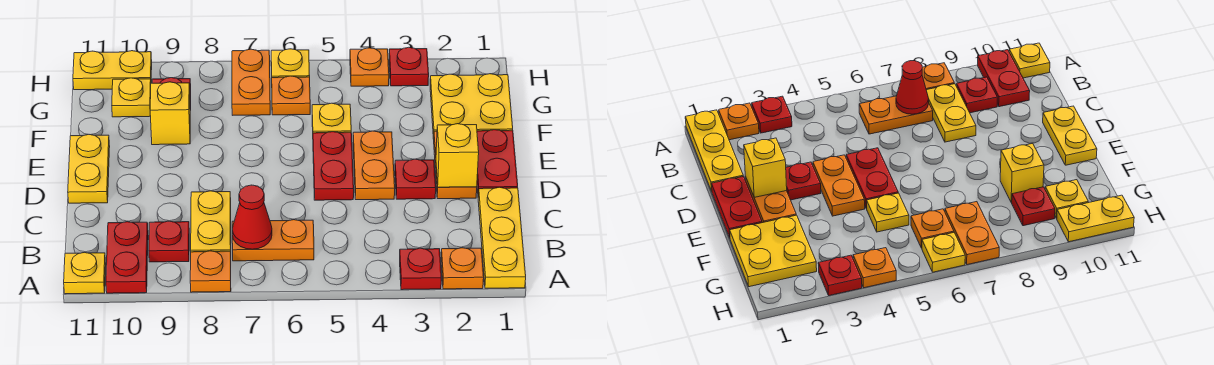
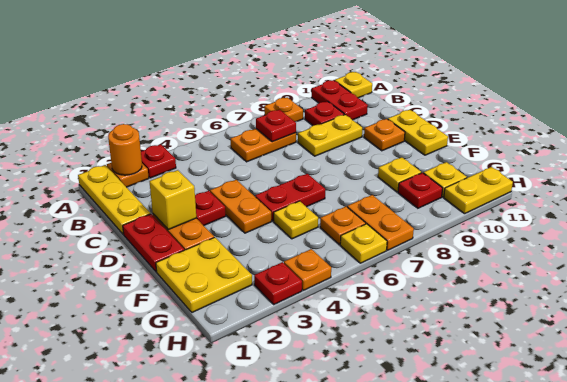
none -> orange 1x1 round brick [108,124,142,175]
red 1x1 cone [232,185,272,249] -> red 1x1 plate [256,110,296,142]
yellow 1x2 plate [191,191,231,252] -> yellow 1x2 plate turned to [298,115,362,156]
red 1x2 plate [313,132,354,200] -> red 1x2 plate turned to [255,174,325,221]
none -> orange 1x1 plate [364,119,405,151]
yellow 1x1 brick [150,82,190,145] -> yellow 1x1 plate [378,157,421,192]

